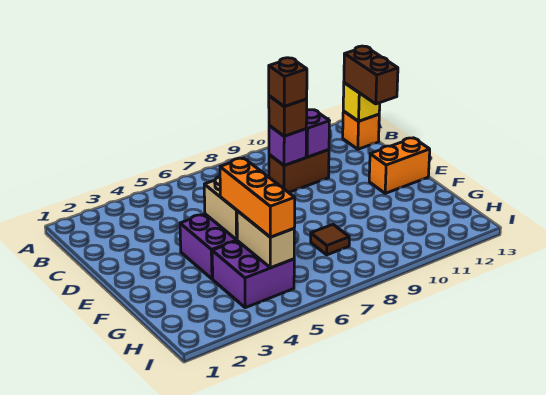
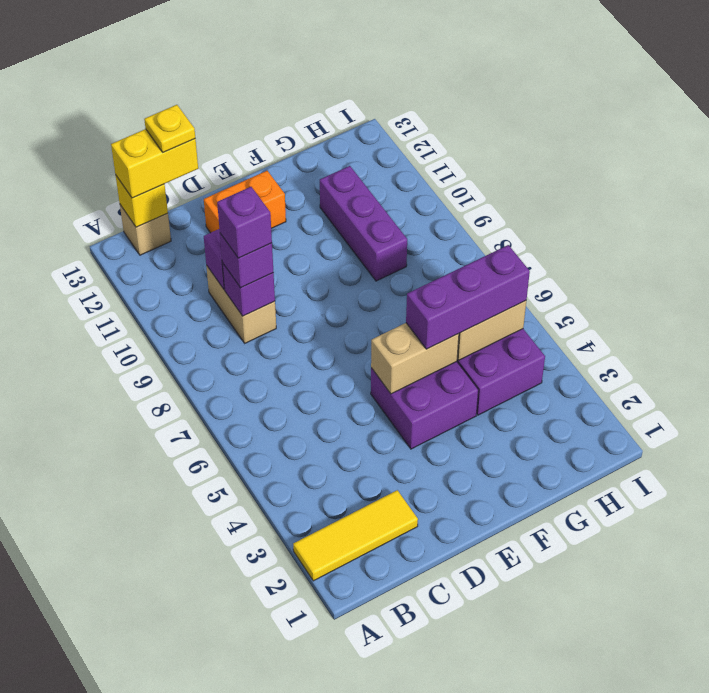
none -> yellow 1x3 tile [293,490,418,581]
orange 1x1 brick [343,111,379,149] -> tan 1x1 brick [120,205,171,255]
brown 1x2 brick [344,46,398,104] -> yellow 1x2 brick [111,129,198,198]
brown 1x2 brick [269,150,329,193] -> tan 1x2 brick [206,265,276,343]
brown 1x1 brick [269,96,307,136] -> purple 1x1 brick [220,234,273,288]
brown 1x1 brick [269,58,307,106] -> purple 1x1 brick [217,187,272,258]
none -> yellow 1x1 plate [144,105,195,152]
orange 1x2 brick [369,138,430,193] -> orange 1x2 brick turned to [204,171,286,233]
orange 1x3 brick [220,158,295,237] -> purple 1x3 brick [406,245,530,349]
brown 1x1 tile [311,225,349,255] -> none
none -> purple 1x3 brick [320,166,407,281]

